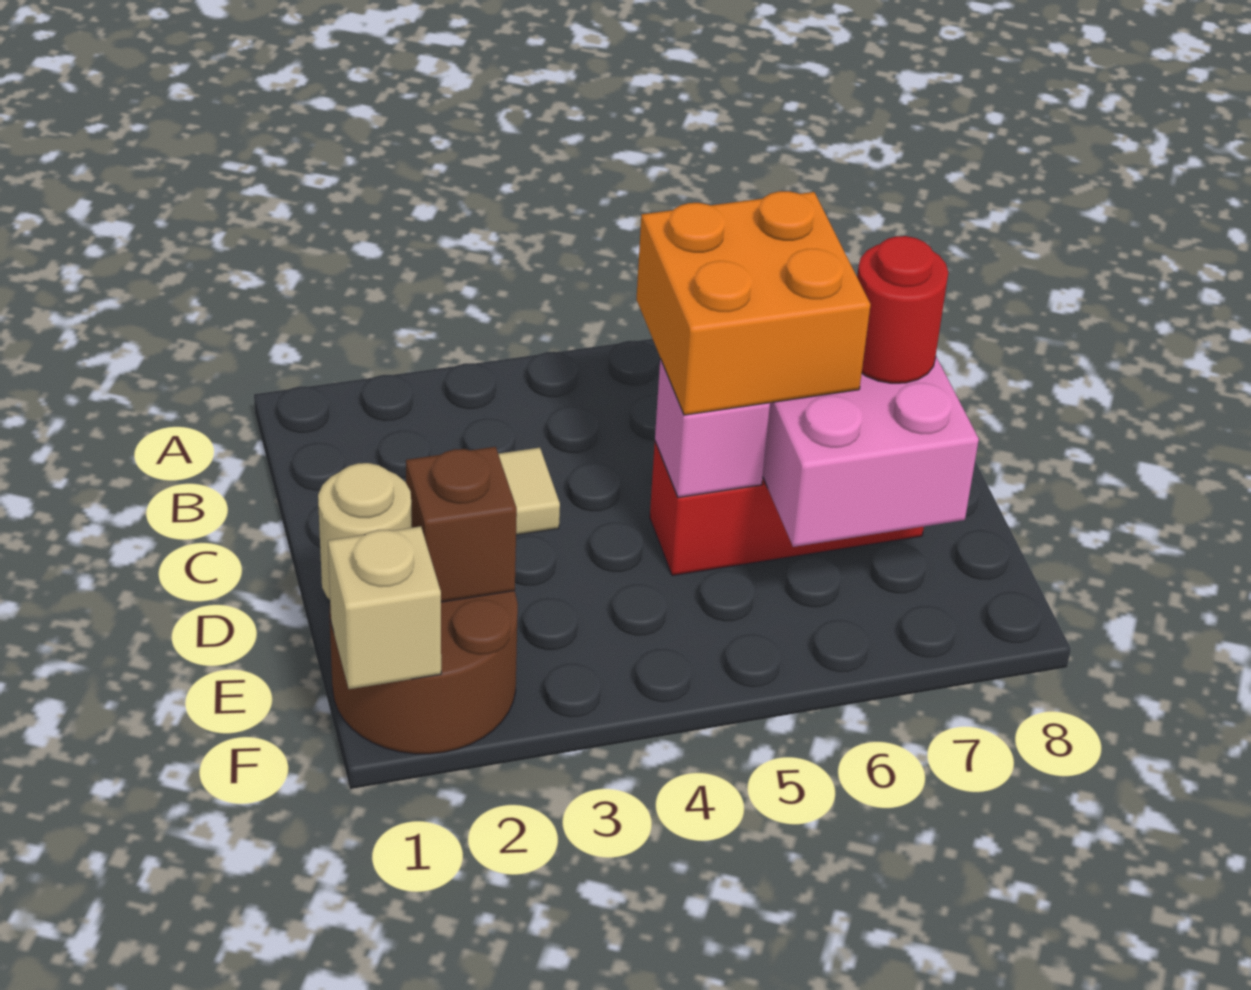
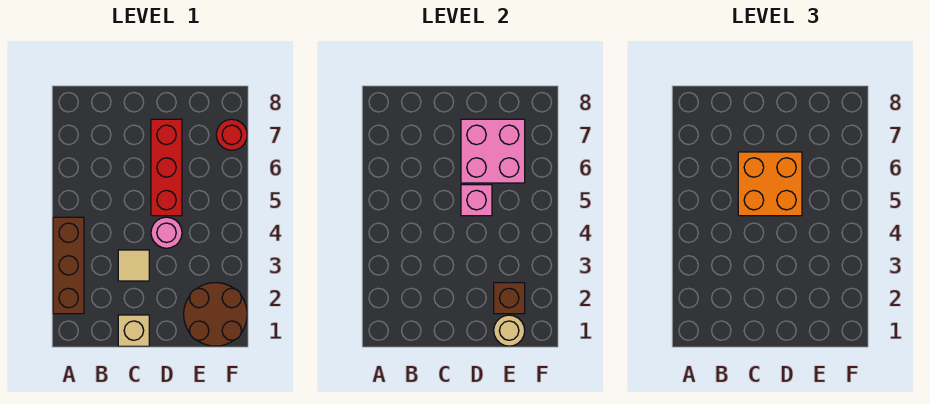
none -> brown 1x3 brick [53,217,84,314]
none -> pink 1x1 round brick [151,217,182,248]
red 1x1 round brick [857,236,948,383] -> red 1x1 round brick moved to [216,119,247,150]
tan 1x1 brick [328,526,441,689] -> tan 1x1 brick moved to [118,315,149,346]

